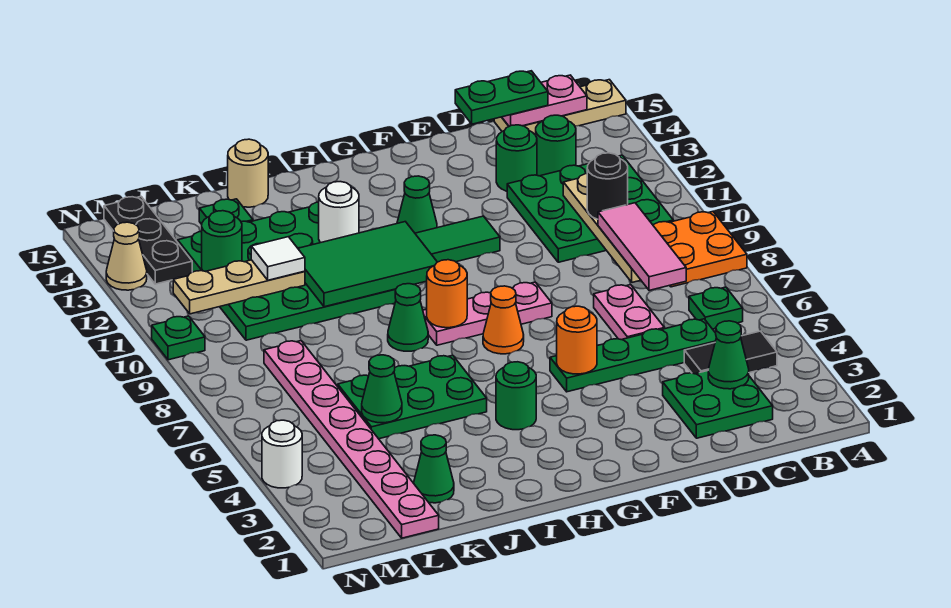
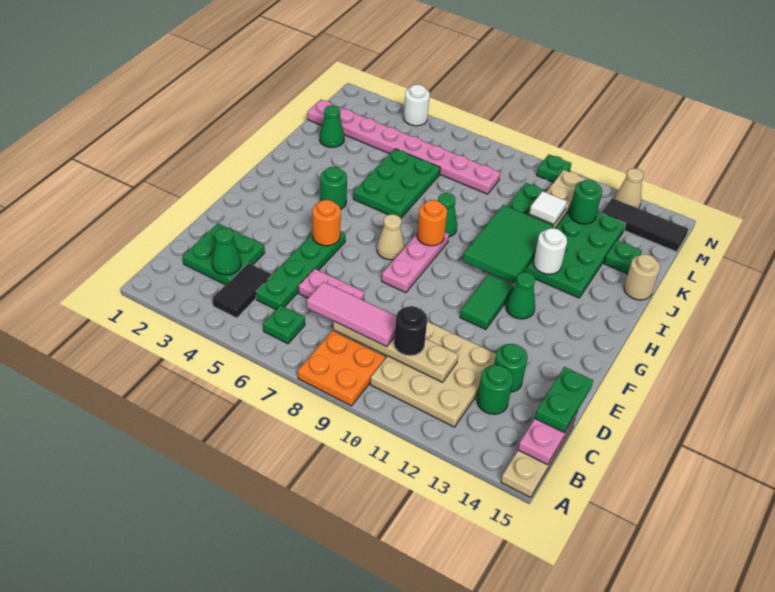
green 3x3 plate [507,155,673,262] -> tan 3x3 plate [370,321,496,427]
orange 1x1 cone [483,286,524,354] -> tan 1x1 cone [377,214,404,260]
green 1x1 cone [362,355,402,423] -> none
black 1x3 plate [104,197,192,284] -> black 1x3 tile [602,198,688,252]

